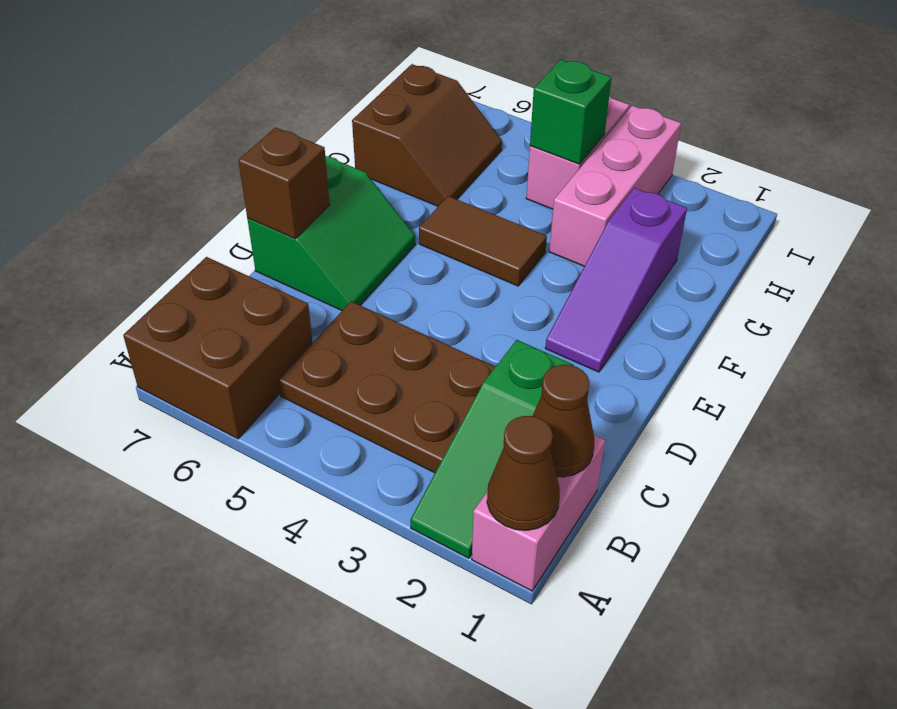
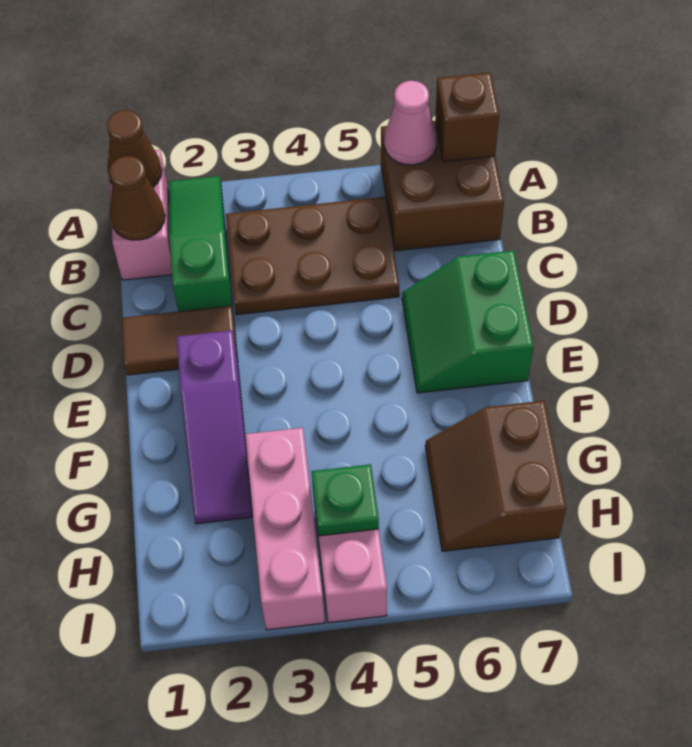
none -> pink 1x1 cone [384,81,437,165]
brown 1x1 brick [238,127,330,239] -> brown 1x1 brick moved to [435,72,499,162]
purple 1x3 slope [545,188,687,372] -> purple 1x3 slope turned to [177,331,252,524]
brown 1x2 tile [419,196,547,286] -> brown 1x2 tile moved to [122,306,238,375]
green 1x1 brick [530,60,612,164] -> green 1x1 plate [312,464,379,536]

